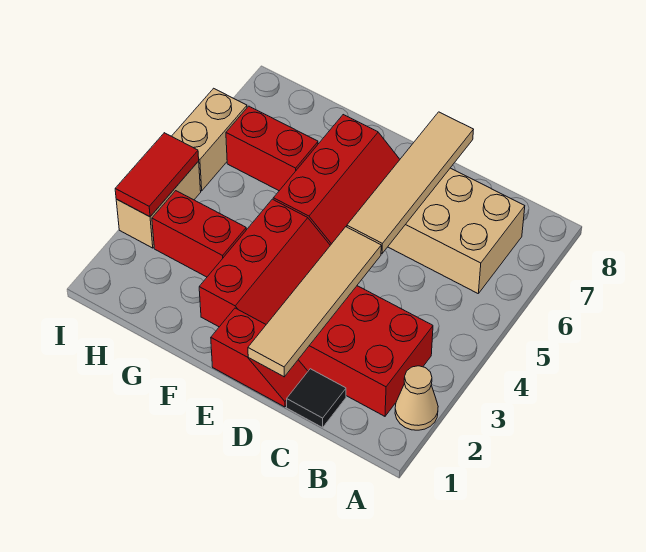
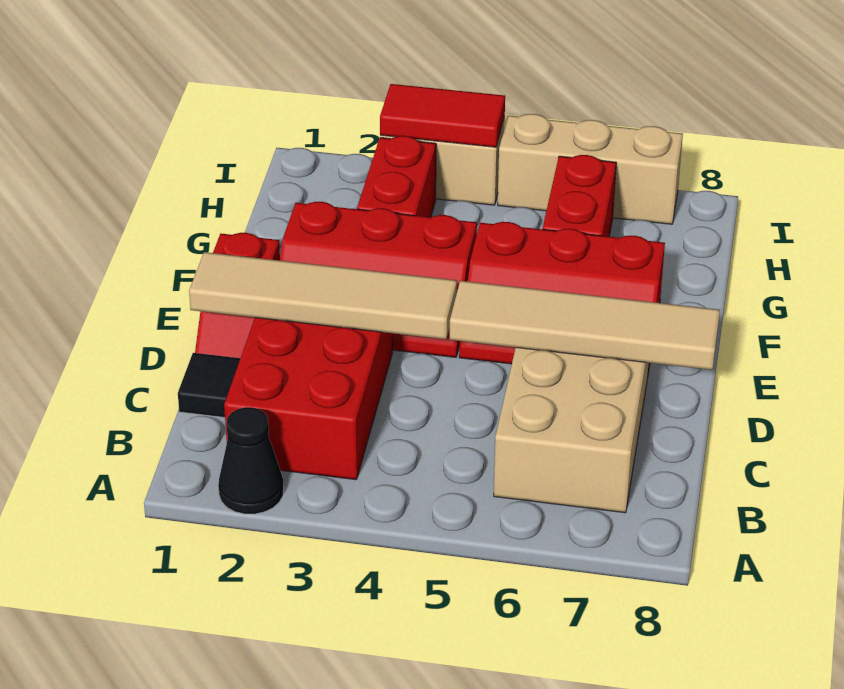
tan 1x1 cone [395,366,438,430] -> black 1x1 cone [218,407,284,514]
tan 1x2 brick [172,88,247,191] -> tan 1x3 brick [498,114,683,224]

